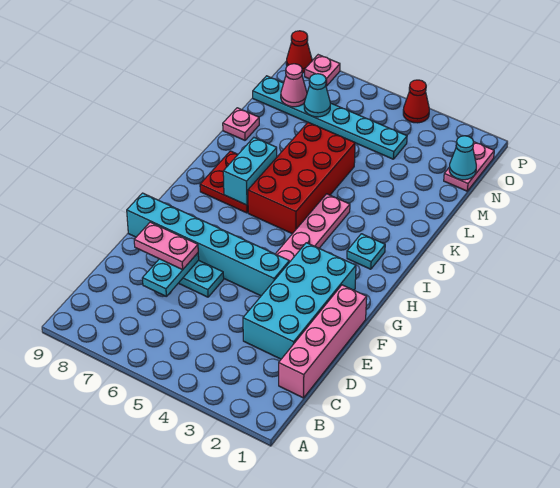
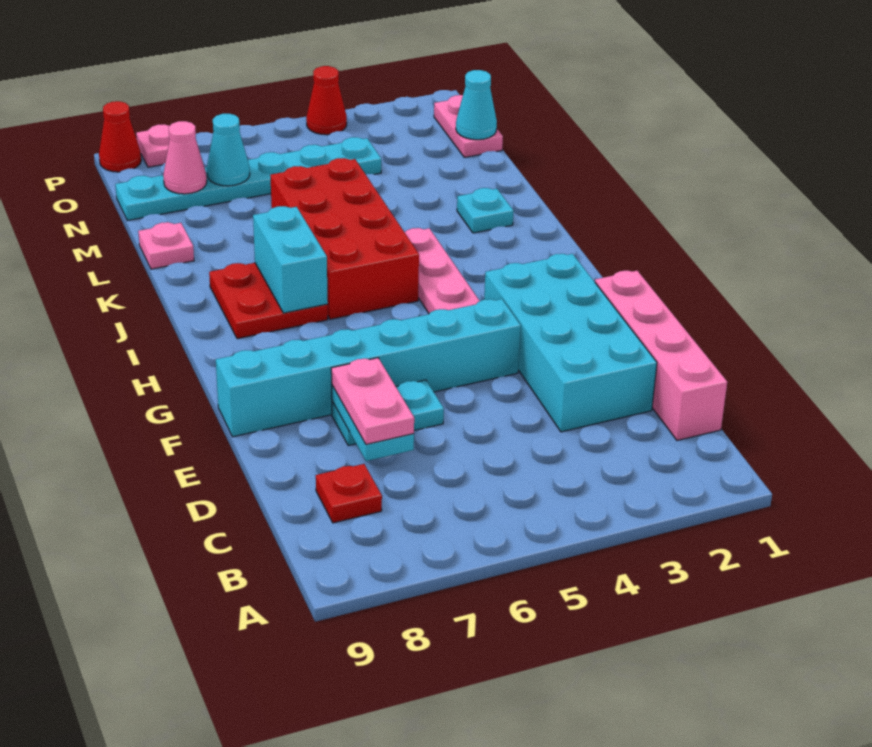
none -> red 1x1 plate [316,464,382,523]
pink 1x2 plate [134,222,198,270] -> pink 1x2 plate turned to [331,358,414,444]
cyan 1x1 plate [347,234,385,269] -> cyan 1x1 plate moved to [457,188,514,233]

